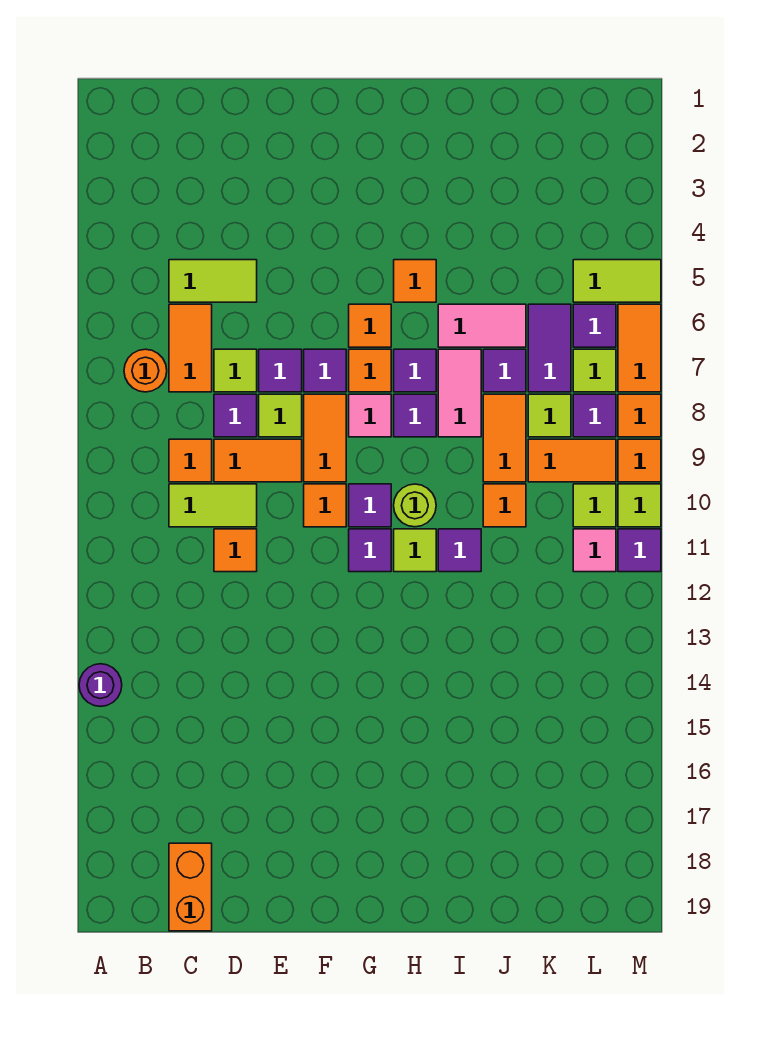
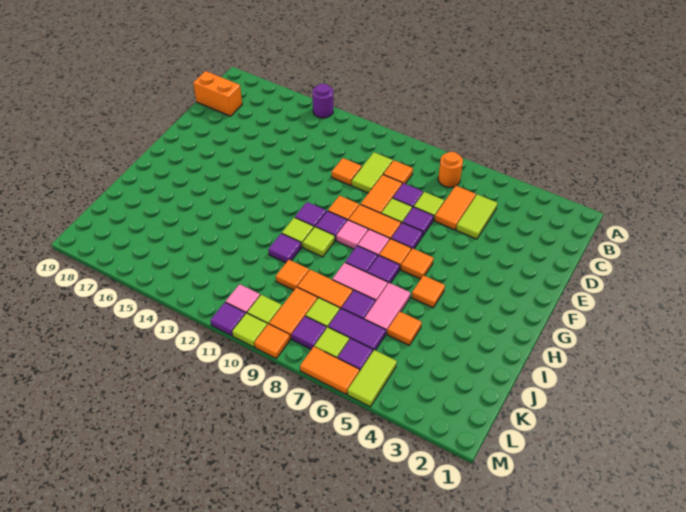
orange 1x2 tile [169,304,212,392] -> orange 1x2 tile turned to [435,186,476,230]
none -> pink 1x1 tile [336,220,368,249]
lime 1x1 round brick [394,484,436,527] -> lime 1x1 tile [303,227,335,257]
orange 1x1 tile [618,394,661,437] -> orange 1x1 tile moved to [387,311,422,345]

